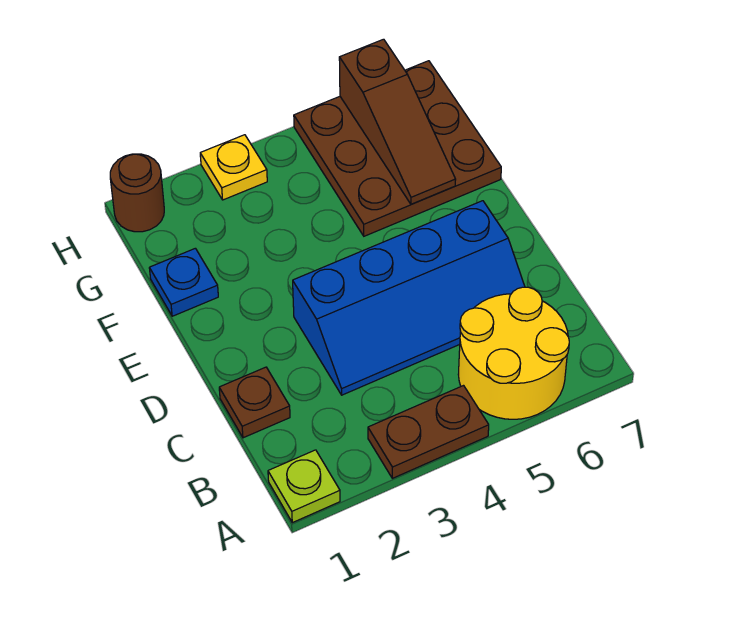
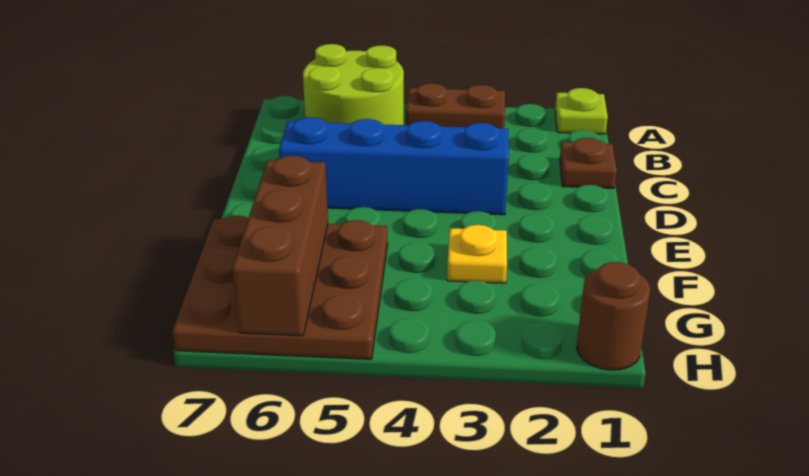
yellow 2x2 round brick [458,287,569,419] -> lime 2x2 round brick [303,44,404,125]
blue 1x1 plate [149,248,218,316] -> none
brown 1x3 slope [339,39,456,204] -> brown 1x3 brick [232,156,328,336]
yellow 1x1 plate [200,135,267,200] -> yellow 1x1 plate moved to [447,225,507,283]

